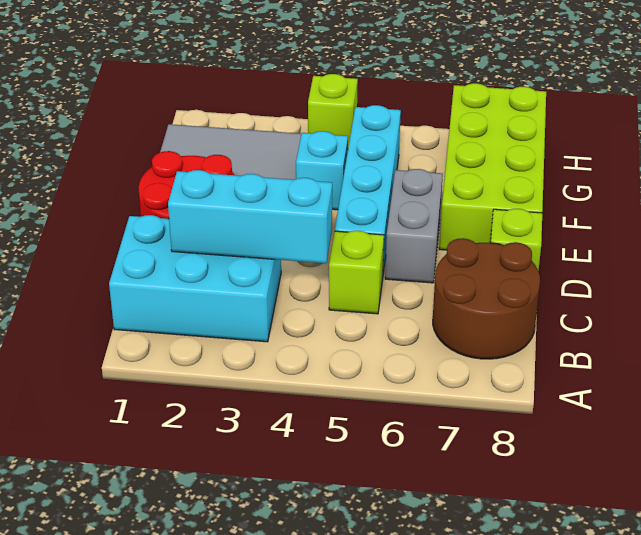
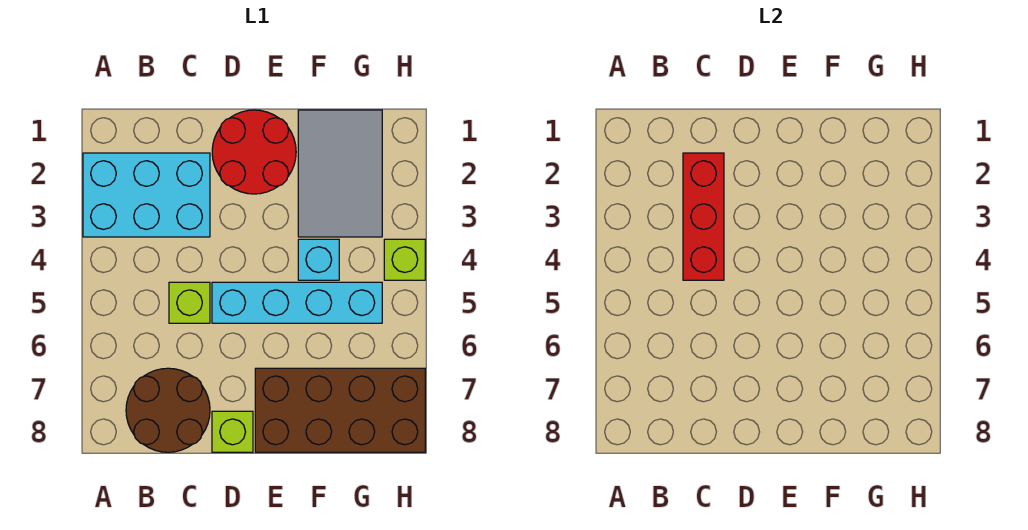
cyan 2x3 brick [109,215,281,342] -> cyan 2x3 brick turned to [83,153,210,237]
cyan 1x3 brick [168,170,332,263] -> red 1x3 brick [683,153,724,280]
grey 1x2 brick [385,169,443,283] -> none
lime 2x4 brick [439,83,546,250] -> brown 2x4 brick [255,368,425,452]

